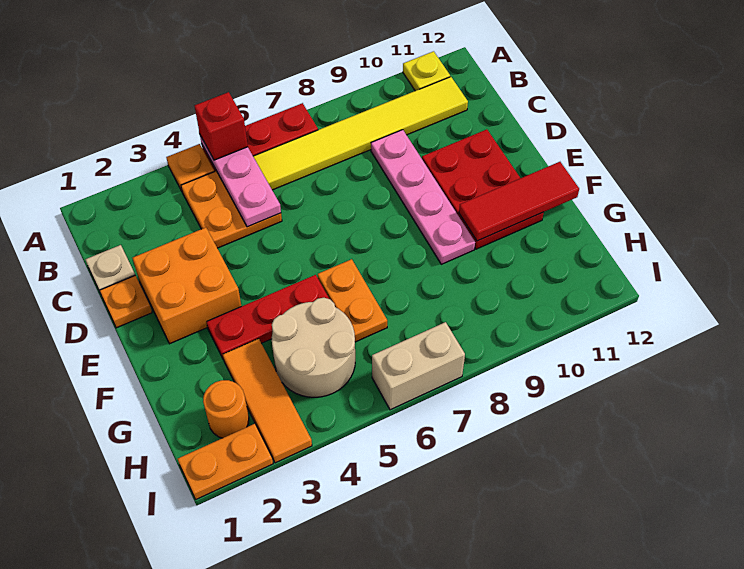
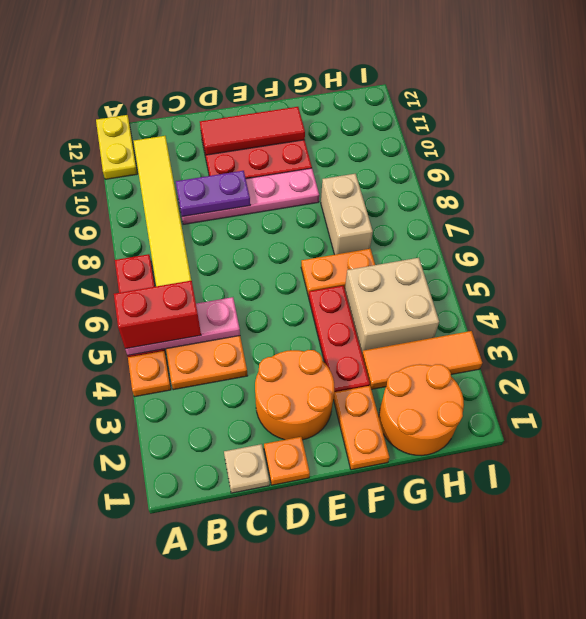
red 1x1 brick [195,92,248,160] -> red 1x2 brick [114,281,201,349]
yellow 1x1 plate [403,51,450,91] -> yellow 1x2 plate [96,115,137,179]
none -> purple 1x2 plate [176,171,250,217]
orange 2x2 brick [133,228,241,344] -> orange 2x2 round brick [255,350,334,440]
red 1x3 tile [459,162,579,241] -> red 1x3 tile turned to [200,107,305,155]
tan 2x2 round brick [272,298,355,397] -> tan 2x2 brick [345,258,439,353]
orange 1x1 round brick [203,380,249,438] -> orange 2x2 round brick [379,364,464,455]
orange 1x2 plate [178,424,273,499] -> orange 1x2 plate moved to [333,386,389,470]
tan 1x2 brick [372,322,465,410] -> tan 1x2 brick moved to [321,174,373,255]

